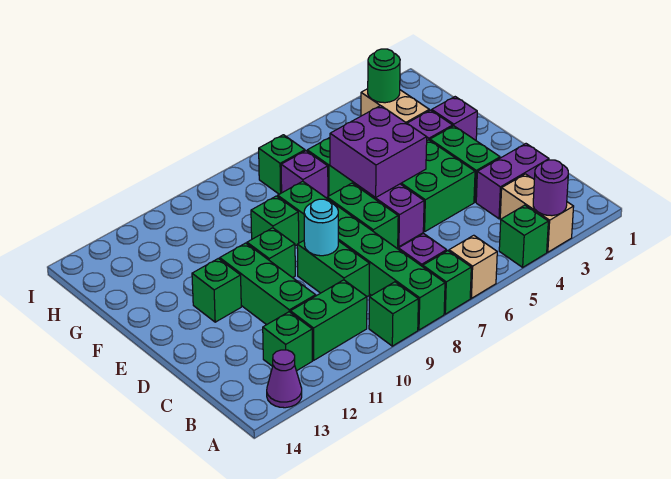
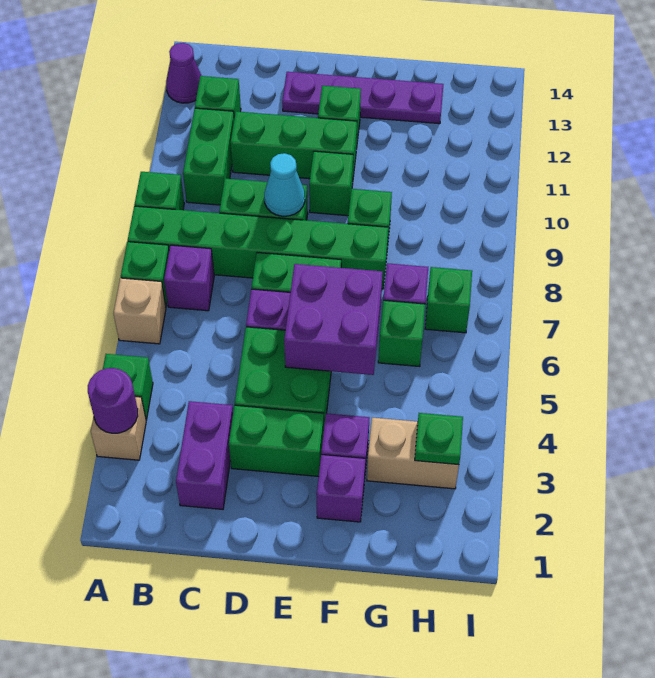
tan 1x2 brick [500,174,574,252] -> tan 1x1 brick [91,397,146,460]
cyan 1x1 round brick [304,199,338,256] -> cyan 1x1 cone [264,153,305,216]
none -> purple 1x4 plate [282,72,443,124]
green 1x1 round brick [368,49,400,103] -> green 1x1 plate [415,413,463,465]

